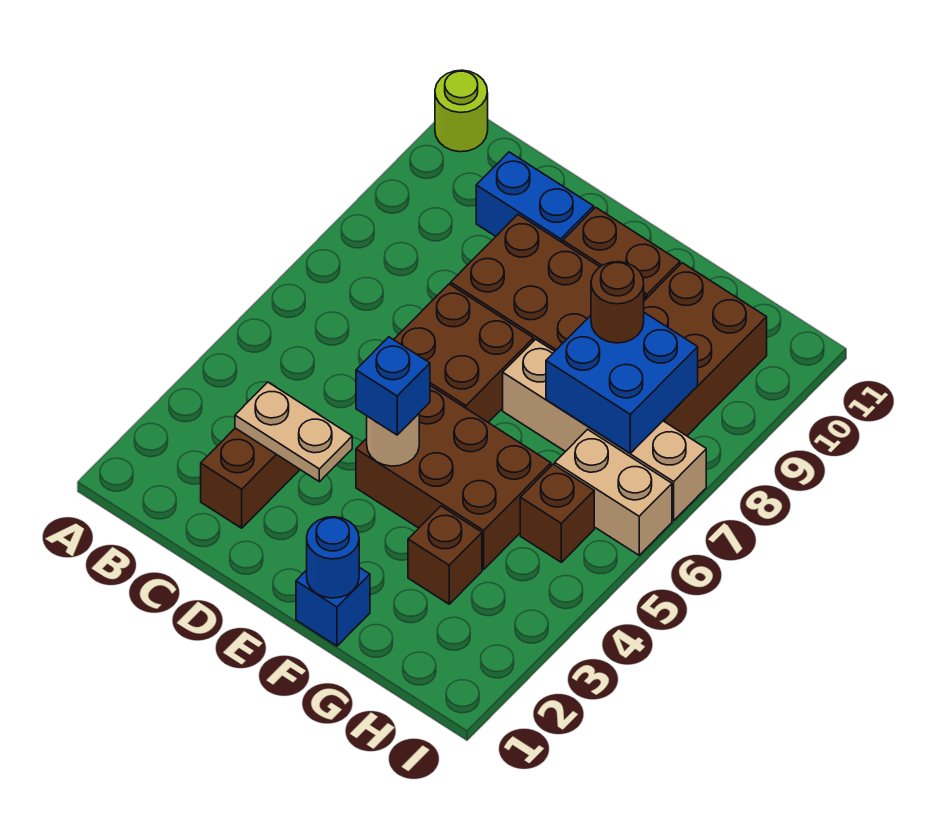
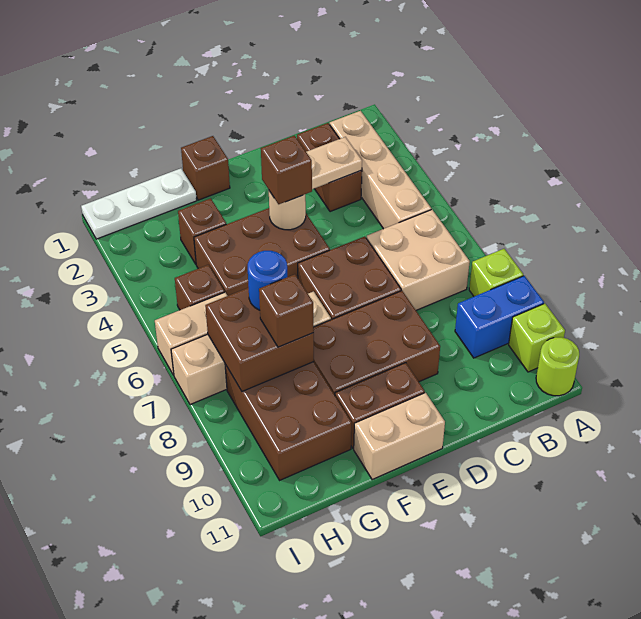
none -> lime 1x1 brick [469,249,523,296]
none -> lime 1x1 brick [509,304,565,372]
none -> tan 1x4 brick [330,111,431,229]
none -> tan 2x2 brick [366,210,470,310]
blue 1x2 brick [476,152,594,243] -> blue 1x2 brick moved to [455,276,544,358]
blue 1x1 brick [356,337,430,435] -> brown 1x1 brick [261,136,312,204]
none -> tan 1x2 brick [354,393,445,480]
blue 1x1 brick [296,567,370,646] -> brown 1x1 brick [181,136,230,200]
blue 1x1 round brick [307,517,359,598] -> blue 1x1 round brick moved to [248,251,287,310]
none -> white 1x3 plate [81,168,197,239]
blue 2x2 brick [546,313,698,453] -> brown 2x2 brick [205,288,314,391]
brown 1x1 round brick [591,262,644,343] -> brown 1x1 brick [259,274,314,347]

